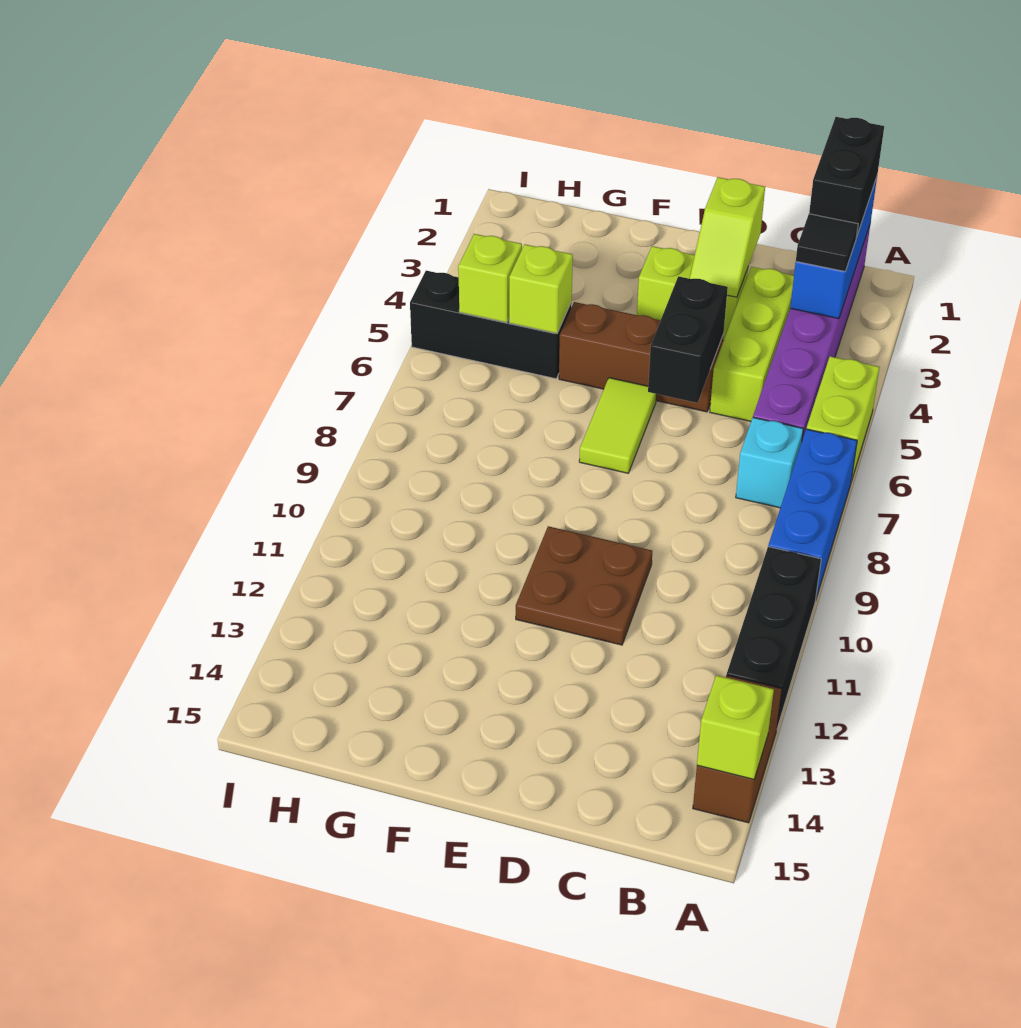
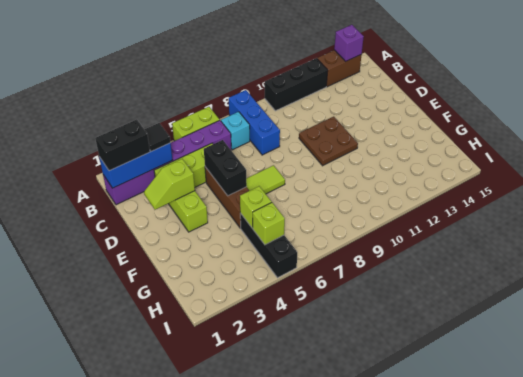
blue 1x3 brick [768,429,857,601] -> blue 1x3 brick turned to [229,90,280,155]
lime 1x1 brick [697,675,774,779] -> purple 1x1 brick [334,25,364,62]
lime 1x2 slope [690,177,765,297] -> lime 1x2 slope turned to [144,159,195,210]
black 1x2 brick [648,276,728,403] -> black 1x2 brick turned to [204,140,247,196]

